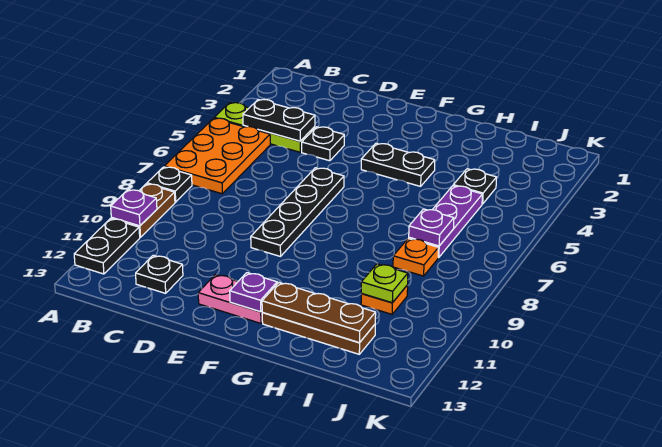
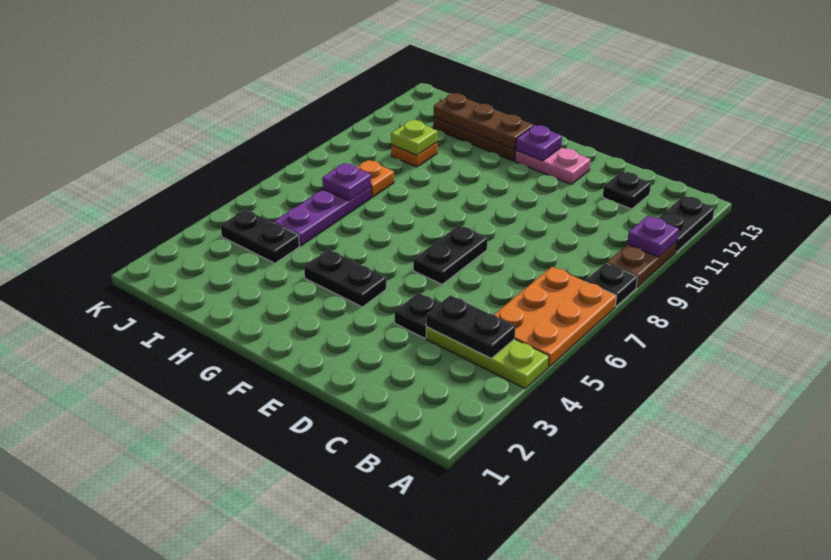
black 1x4 plate [251,168,344,256] -> black 1x2 plate [413,225,487,284]
black 1x1 plate [453,169,497,204] -> black 1x2 plate [221,209,299,263]

